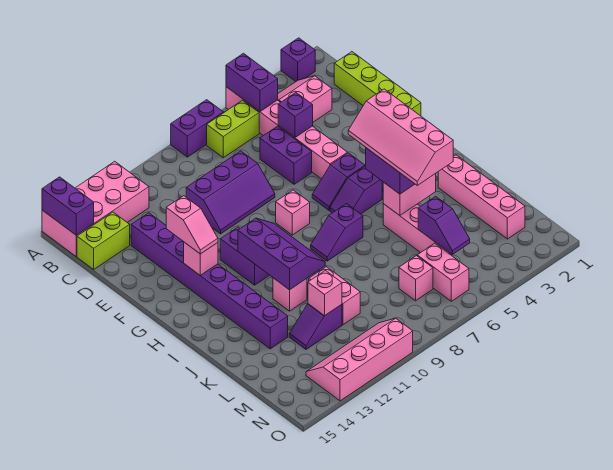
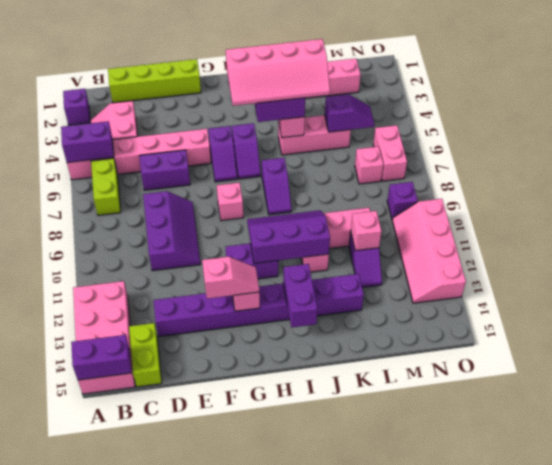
purple 1x2 brick [171,100,223,157] -> purple 1x2 brick moved to [283,264,317,327]
purple 1x1 brick [278,93,313,137] -> purple 1x1 brick moved to [387,182,418,219]
pink 1x2 brick [417,243,469,301] -> pink 1x2 brick turned to [373,125,407,181]

